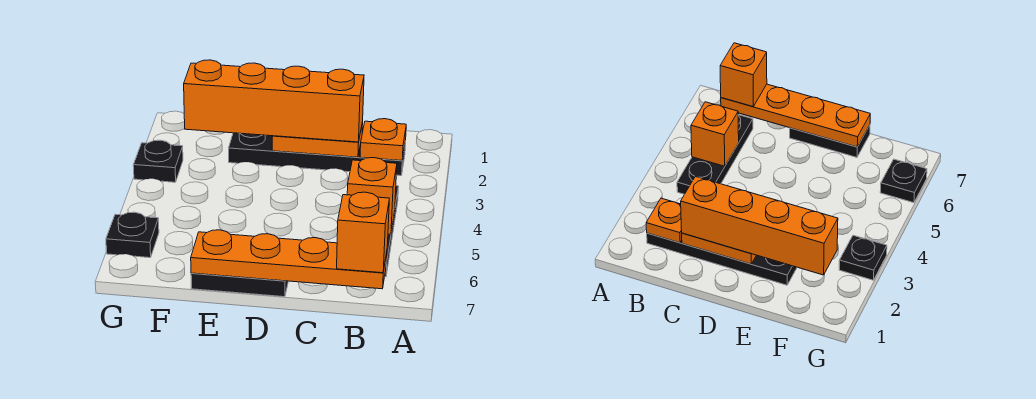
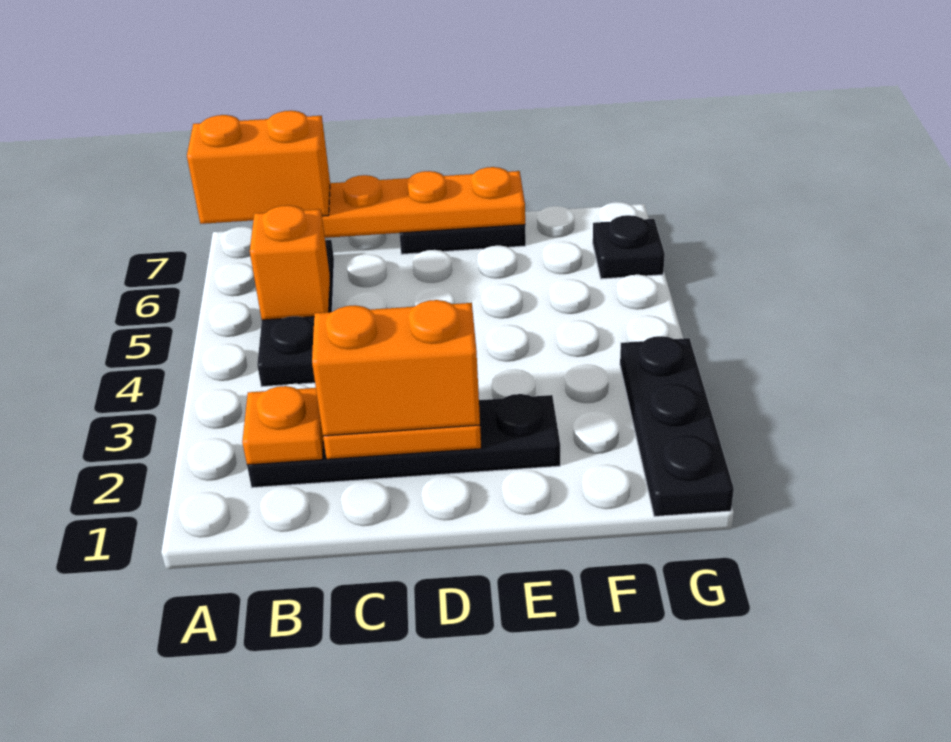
orange 1x1 brick [337,192,389,273] -> orange 1x2 brick [187,111,330,224]
orange 1x4 brick [184,60,364,142] -> orange 1x2 brick [312,300,480,436]
black 1x1 plate [133,140,183,182] -> black 1x3 plate [620,336,734,517]

